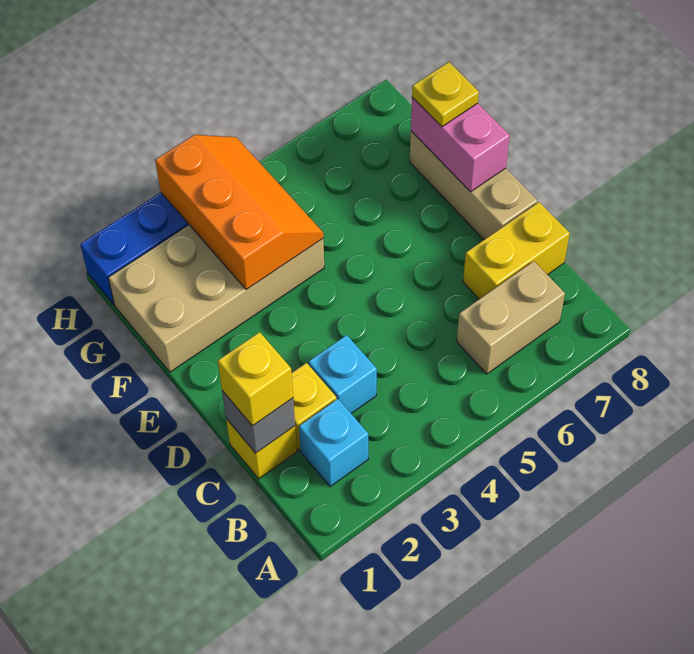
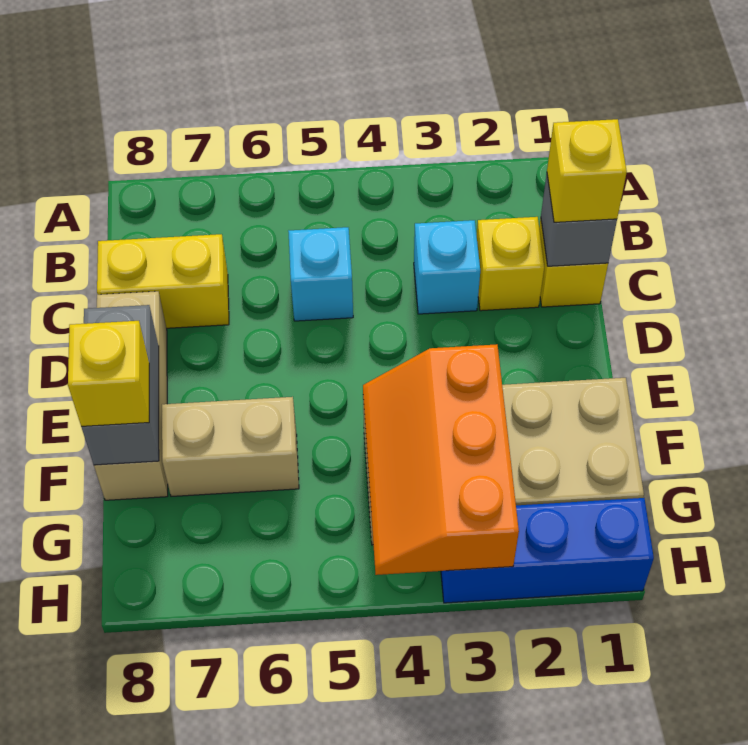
cyan 1x1 brick [299,399,368,487] -> cyan 1x1 brick moved to [288,227,353,321]
tan 1x2 brick [457,261,565,374] -> tan 1x2 brick moved to [162,397,299,496]
pink 1x2 brick [411,97,510,192] -> grey 1x2 brick [81,305,159,465]
yellow 1x1 plate [412,62,479,127] -> yellow 1x1 brick [68,321,149,426]

